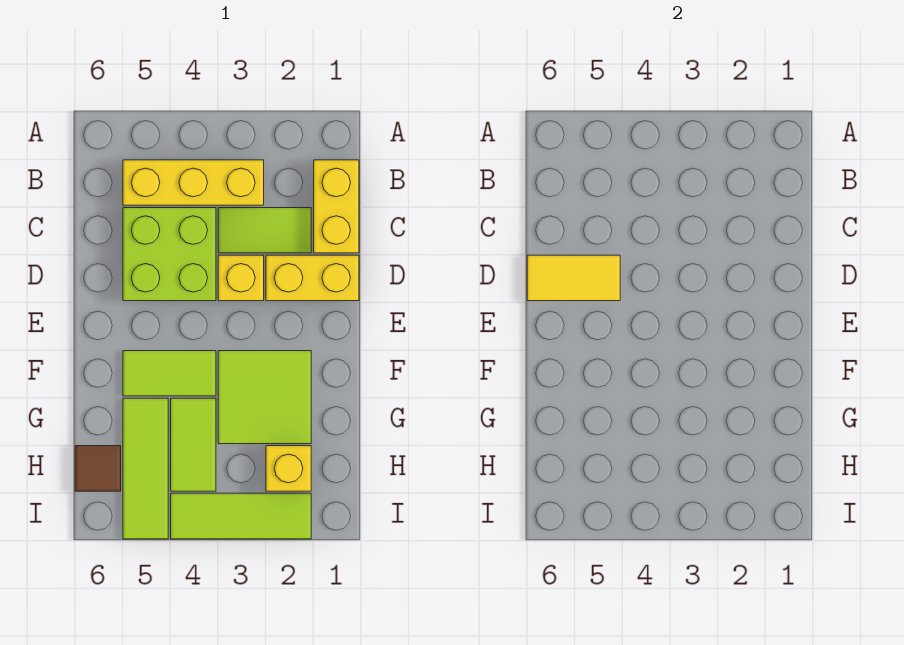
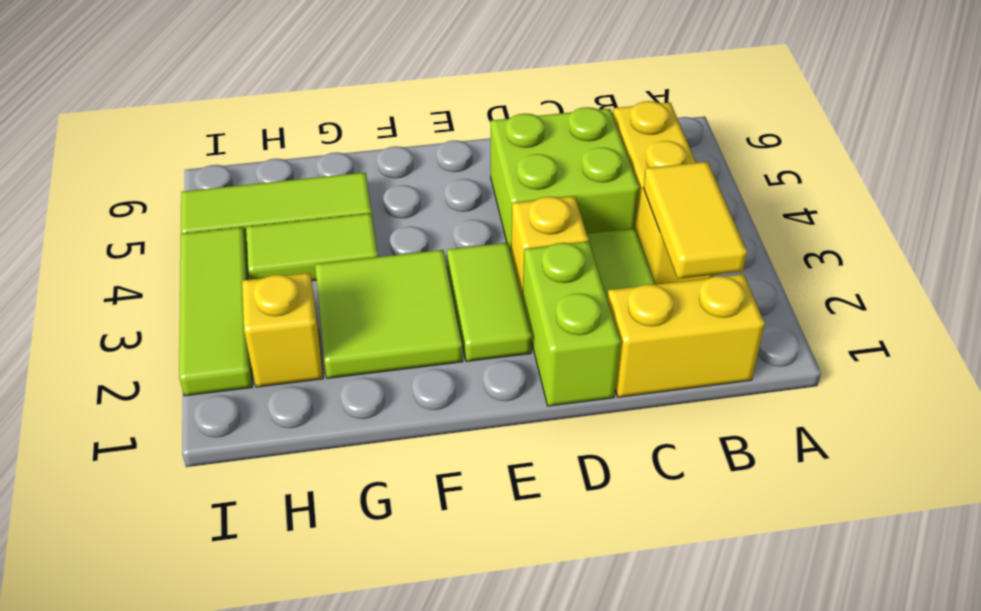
yellow 1x2 brick [266,255,359,301] -> lime 1x2 brick [523,242,620,406]
yellow 1x2 tile [527,255,620,301] -> yellow 1x2 tile moved to [643,162,747,279]
lime 1x2 tile [123,351,216,396] -> lime 1x2 tile moved to [447,243,532,361]
brown 1x1 tile [75,446,121,491] -> none

